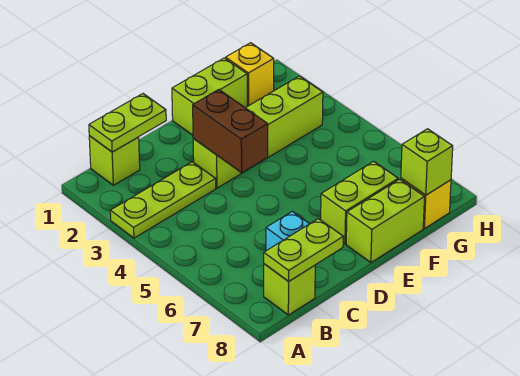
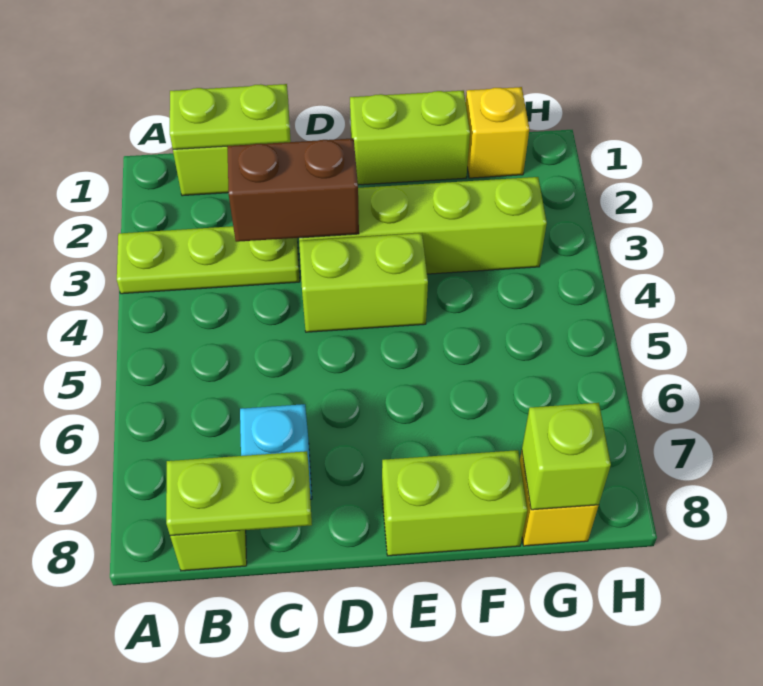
brown 1x2 brick [193,90,268,173] -> brown 1x2 brick turned to [227,138,359,242]
lime 1x2 brick [321,161,398,244] -> lime 1x2 brick moved to [299,233,428,332]

